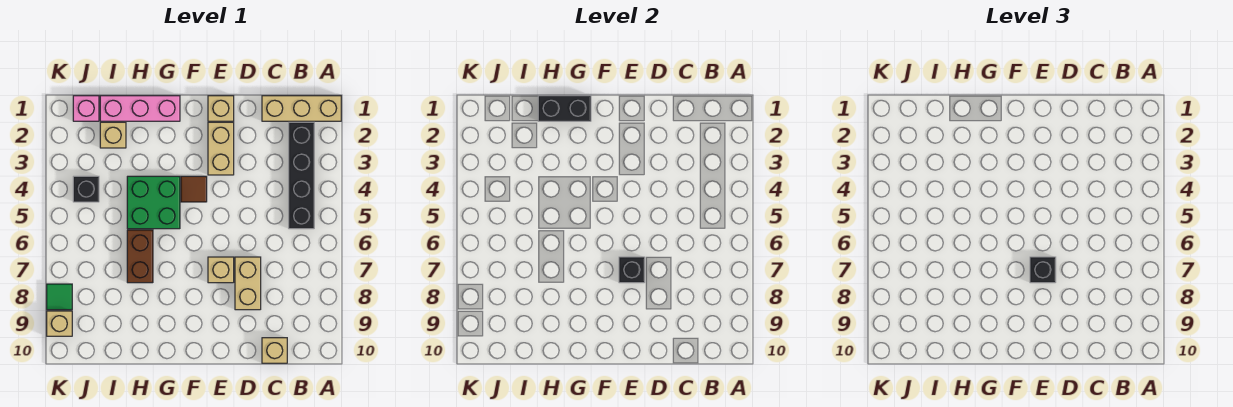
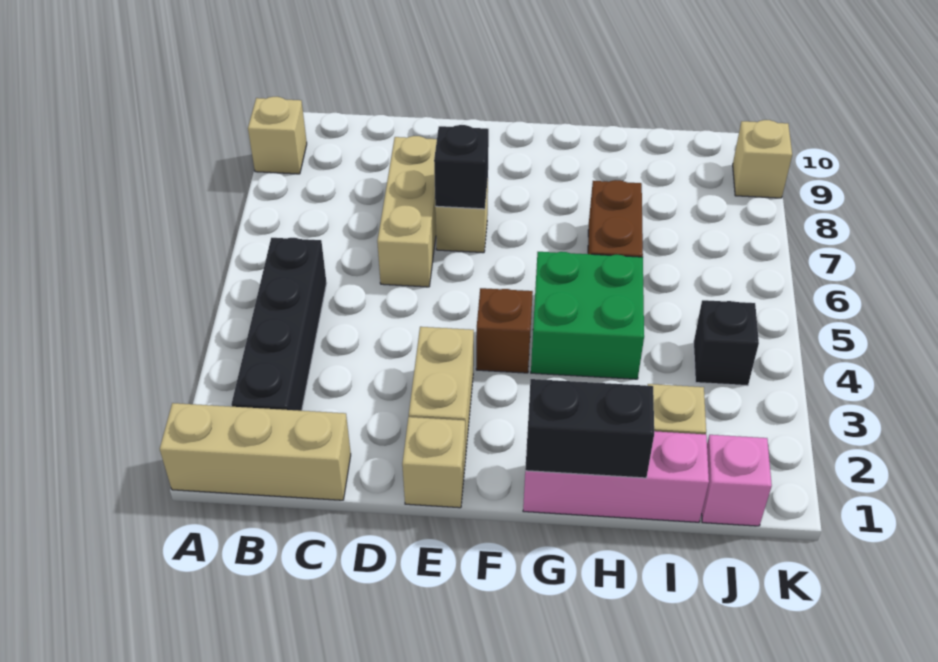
tan 1x1 brick [262,338,287,363] -> tan 1x1 brick moved to [248,97,307,174]
tan 1x2 brick [235,257,261,310] -> tan 1x3 brick [377,136,437,287]
black 1x1 brick [1030,257,1056,283] -> none
brown 1x1 tile [181,176,207,202] -> brown 1x1 brick [476,288,533,373]
green 1x1 tile [47,284,72,310] -> none

